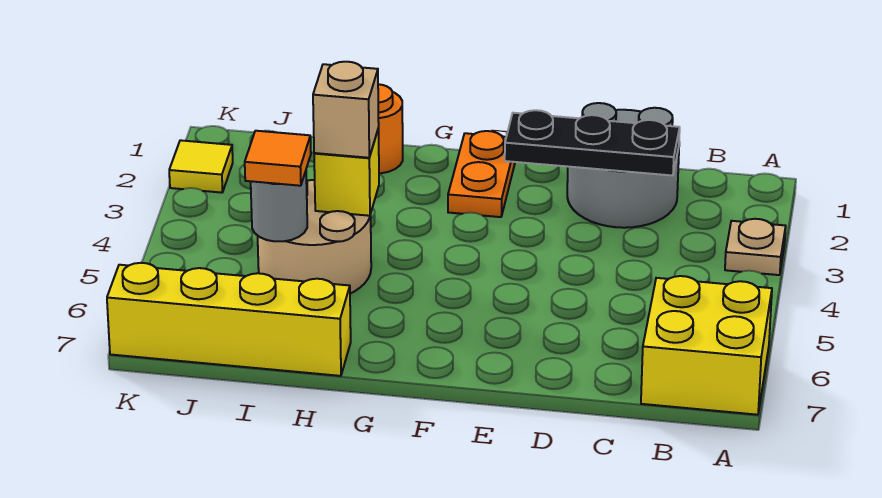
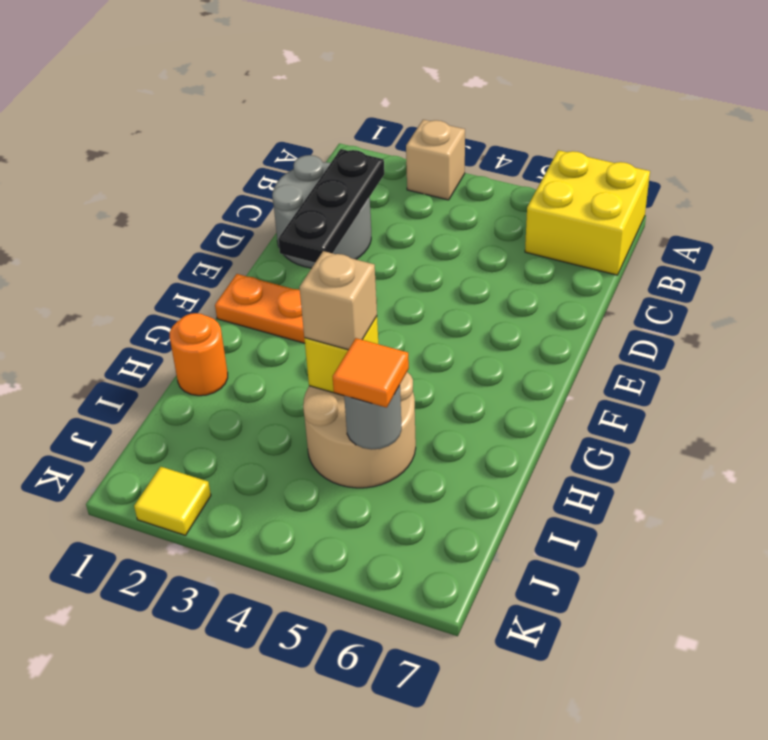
tan 1x1 plate [725,219,786,275] -> tan 1x1 brick [406,120,465,200]
yellow 1x4 brick [107,263,351,376] -> none

